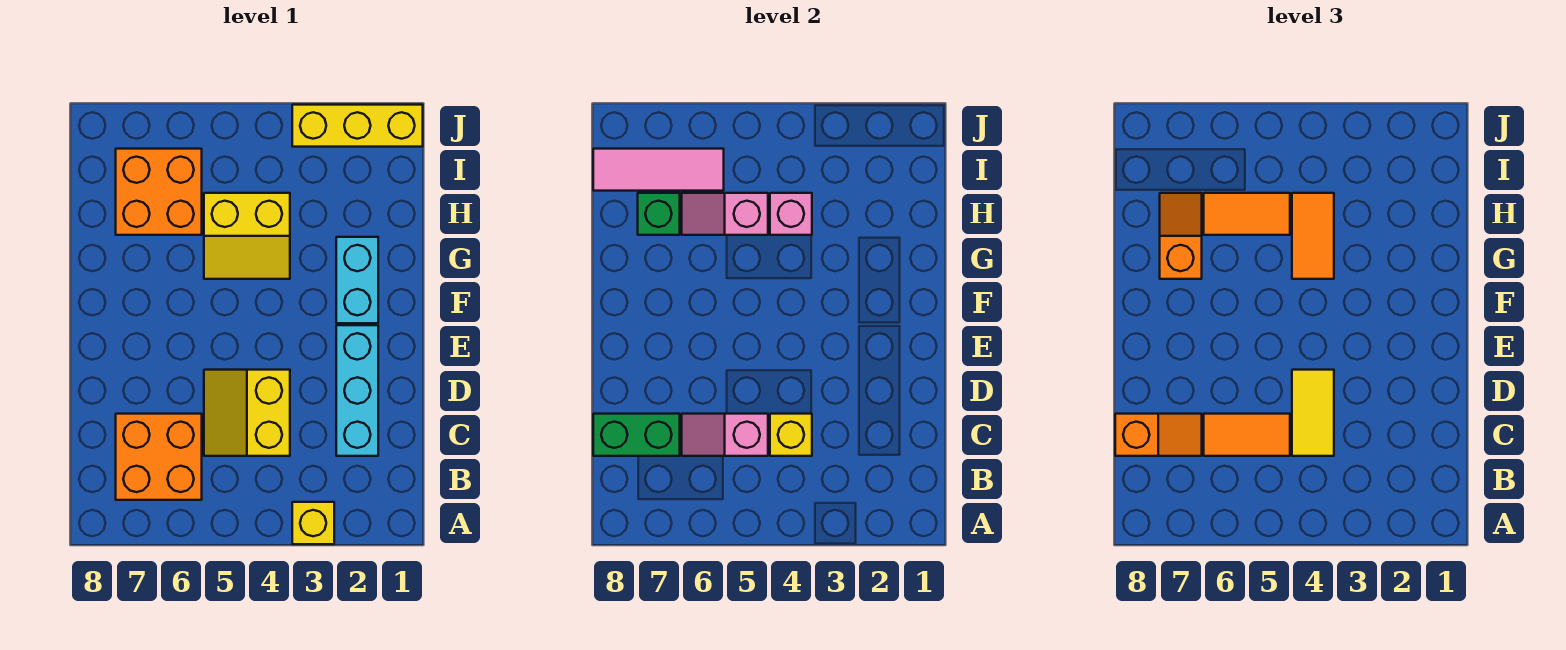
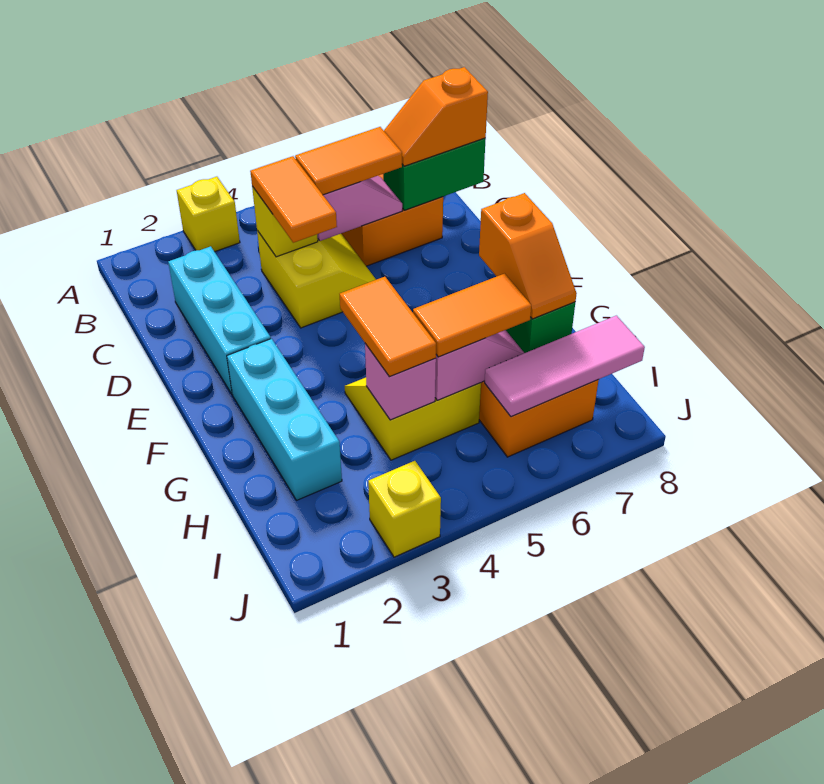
yellow 1x2 tile [1292,370,1334,456] -> orange 1x2 tile [250,156,337,243]
cyan 1x2 brick [336,237,378,323] -> cyan 1x3 brick [227,339,342,500]
yellow 1x3 brick [292,105,423,147] -> yellow 1x1 brick [368,461,441,557]

